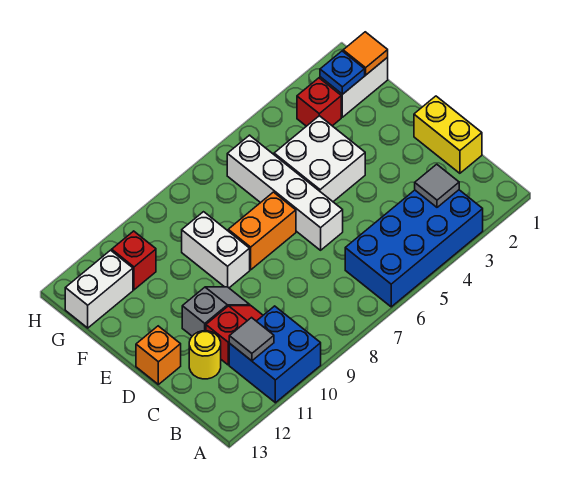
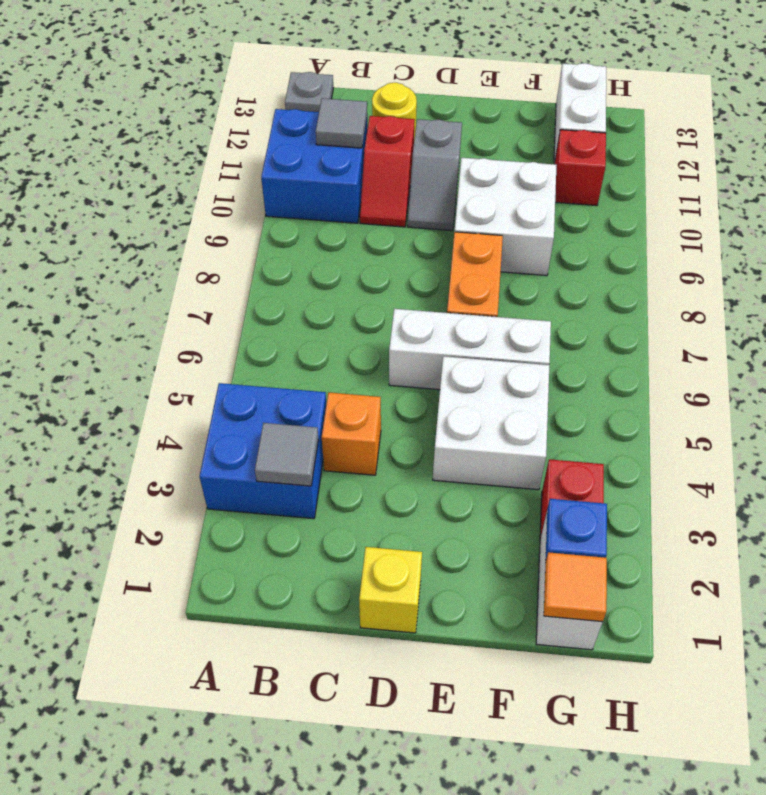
blue 2x4 brick [345,190,483,307] -> blue 2x2 brick [199,383,326,519]
none -> grey 1x1 plate [285,72,333,112]
yellow 1x2 brick [414,96,482,173] -> yellow 1x1 brick [359,547,422,633]
white 1x4 brick [227,135,343,250] -> white 1x3 brick [389,309,551,390]
orange 1x1 brick [136,326,181,384] -> orange 1x1 brick moved to [322,392,381,475]
white 1x2 brick [182,212,250,288] -> white 2x2 brick [454,158,557,276]

